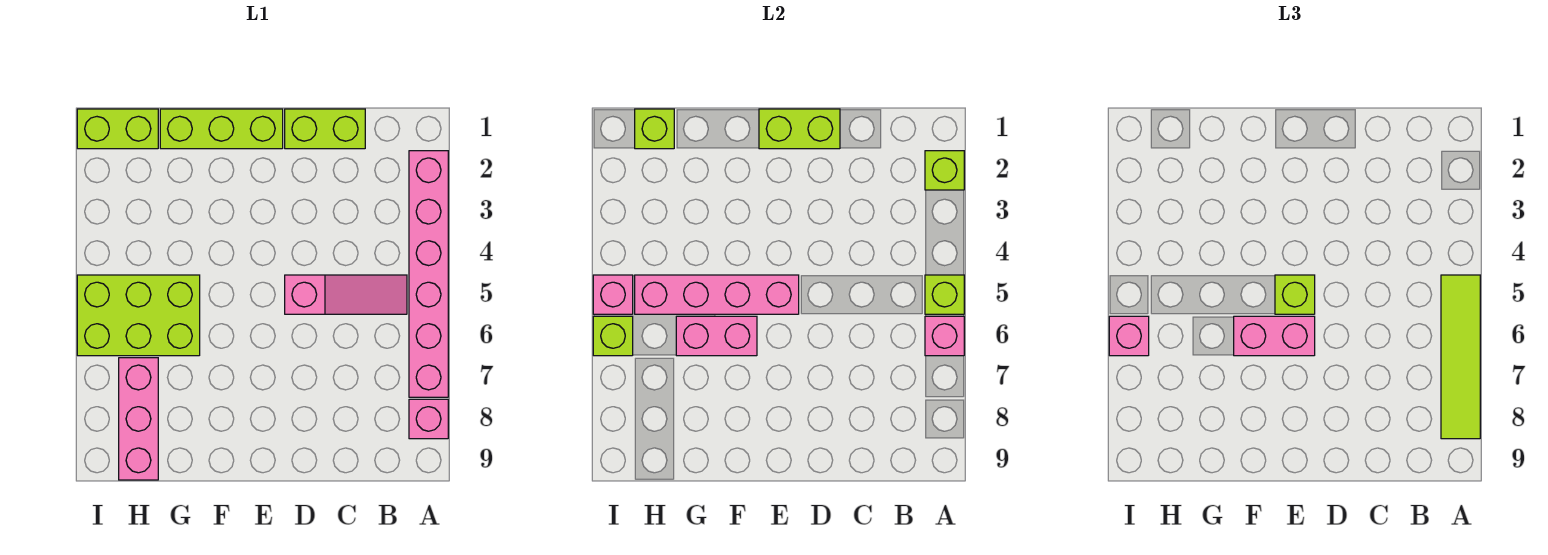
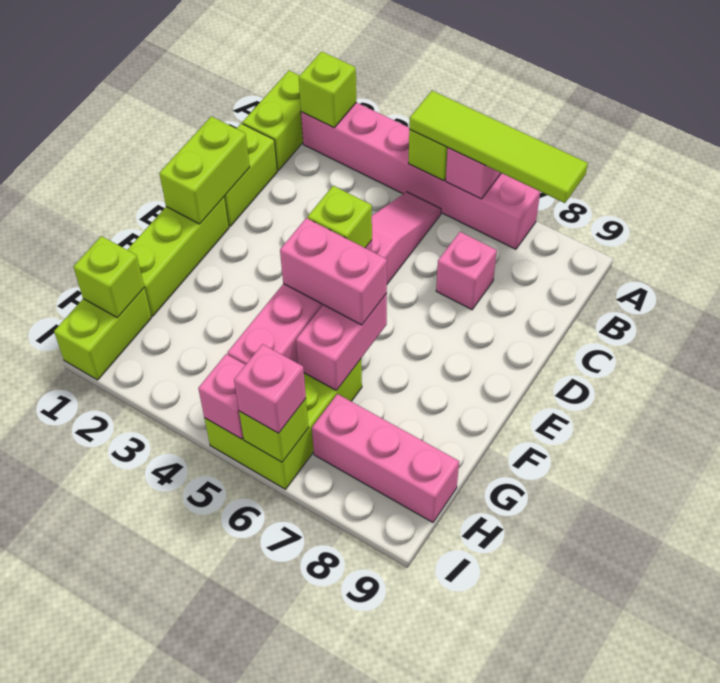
none -> lime 1x2 brick [242,71,303,171]
pink 1x1 brick [409,399,448,439] -> pink 1x1 brick moved to [436,232,497,310]
pink 1x2 brick [1234,316,1315,356] -> pink 1x2 brick turned to [280,218,387,325]

